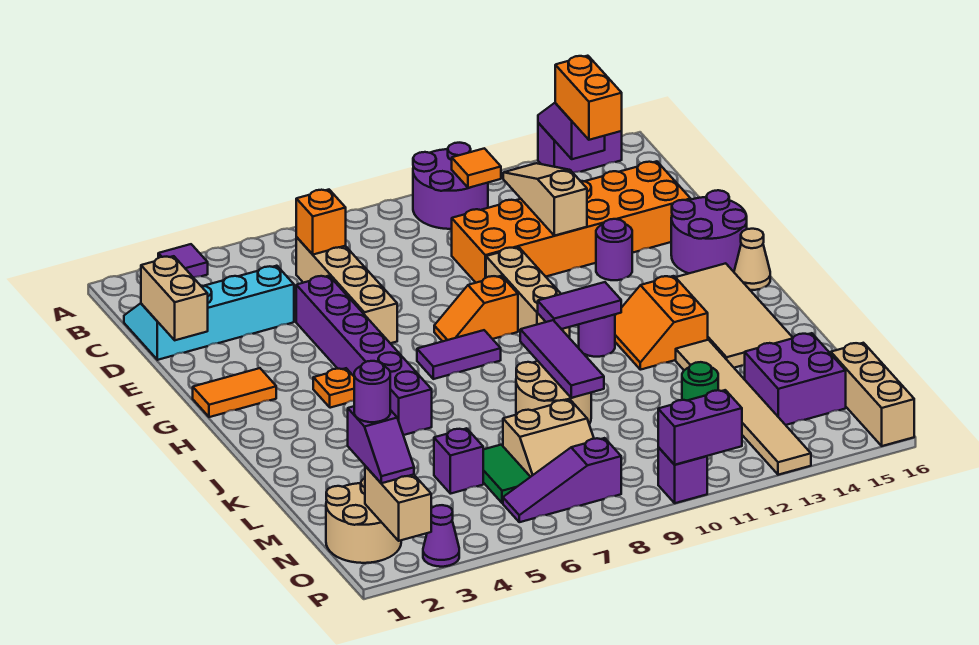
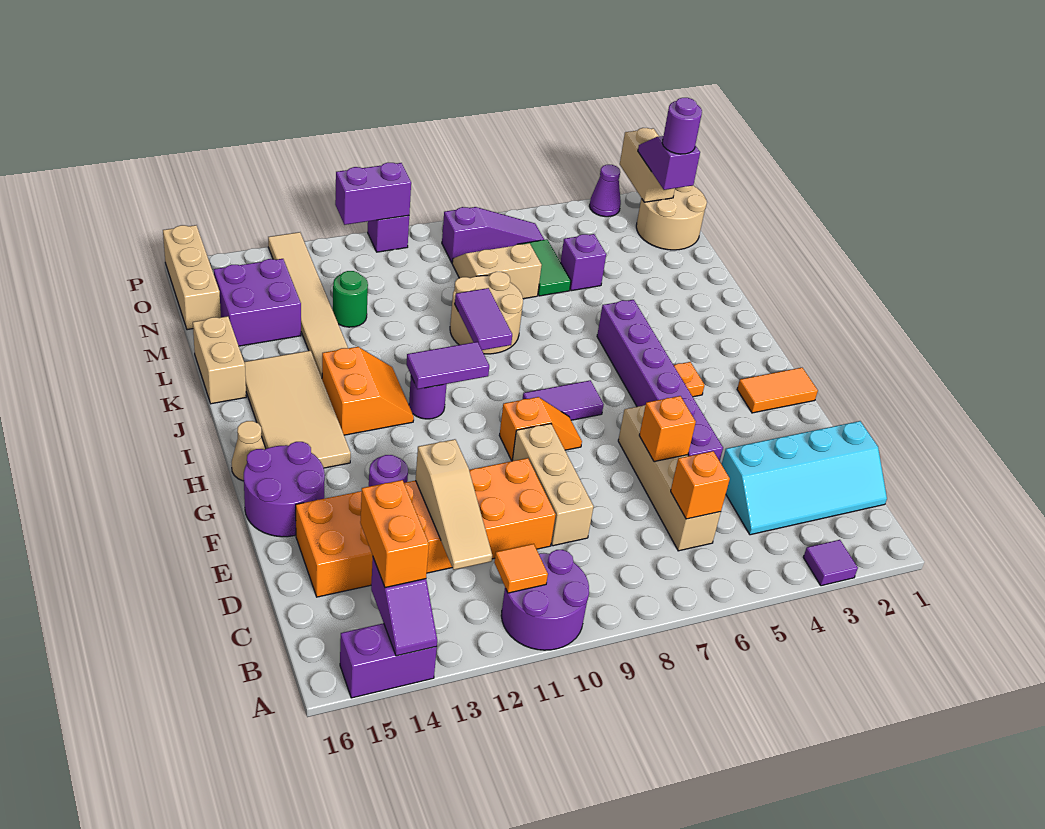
tan 1x2 brick [141,256,208,340] -> tan 1x2 brick moved to [193,316,246,404]
none -> orange 1x1 brick [639,396,696,462]
tan 1x3 brick [486,247,570,338] -> tan 1x3 brick moved to [512,424,594,546]
purple 1x3 tile [520,320,604,398] -> purple 1x2 tile [455,288,512,350]

